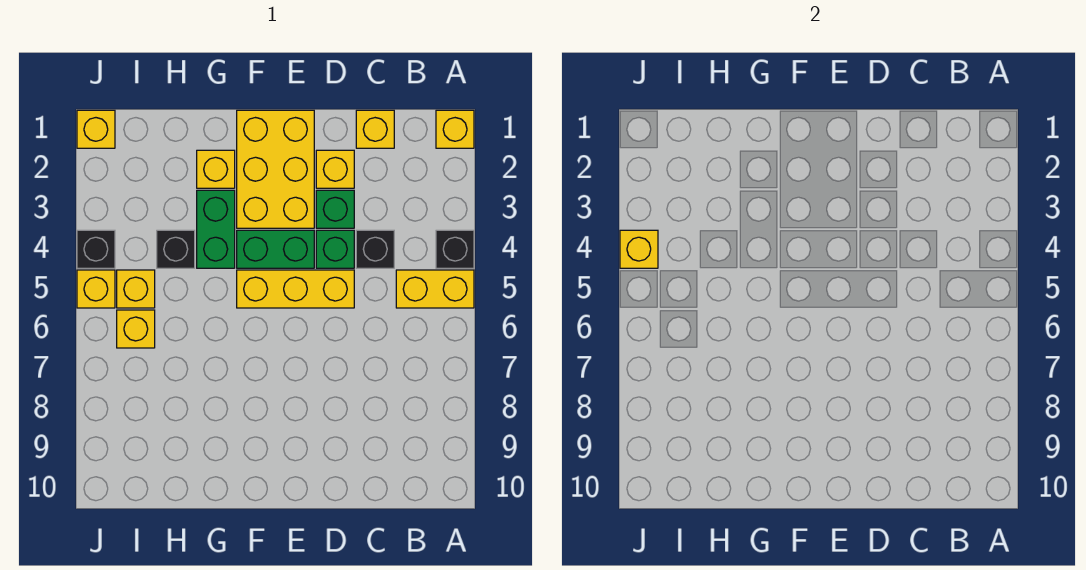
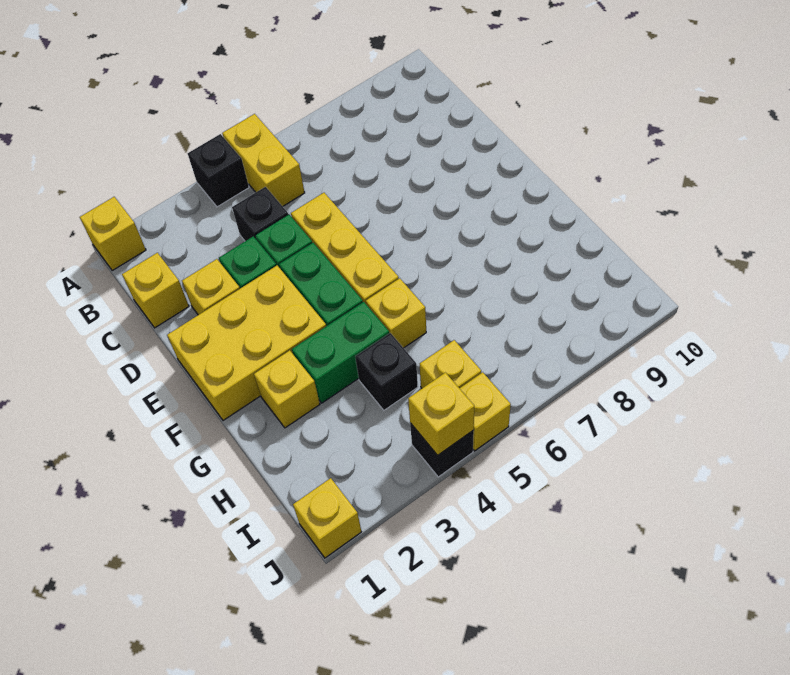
yellow 1x1 brick [117,310,155,348] -> yellow 1x1 brick moved to [366,278,426,348]

